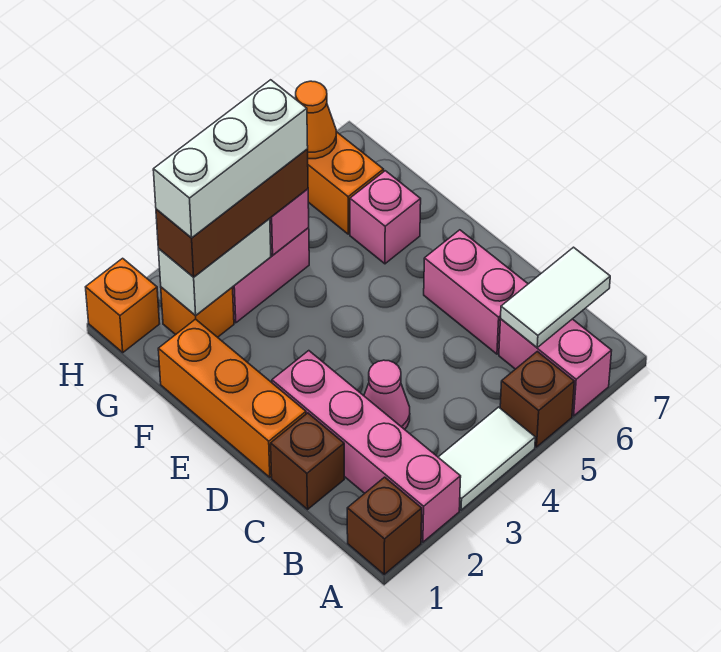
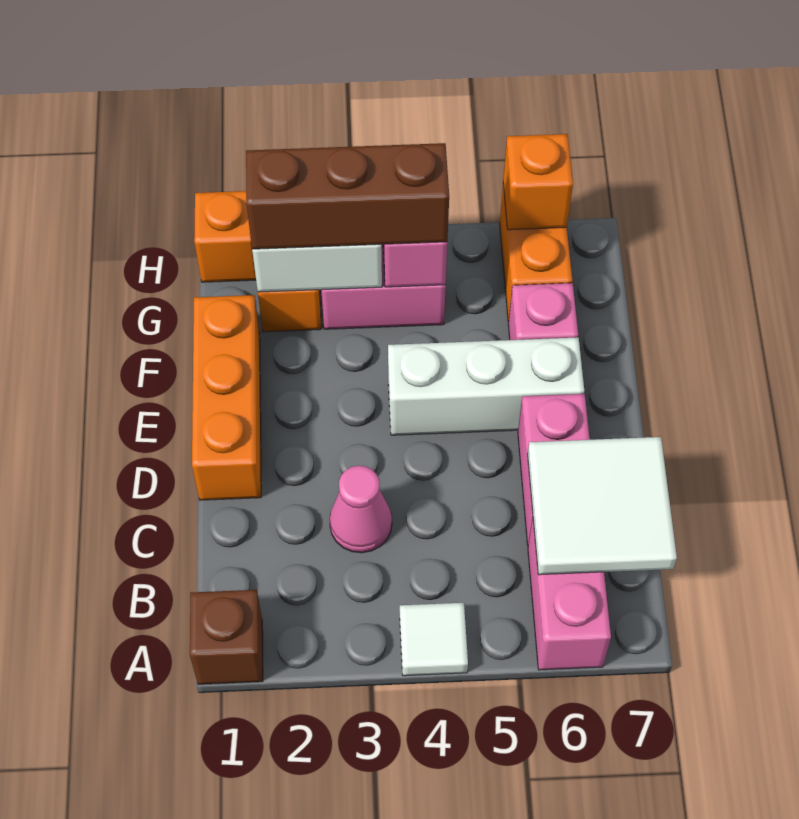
pink 1x4 brick [272,351,461,542] -> none
white 1x2 tile [438,407,535,510] -> white 1x1 tile [400,603,468,676]
brown 1x1 brick [500,351,574,447] -> none
white 1x2 tile [501,247,610,348] -> white 2x2 tile [528,437,677,575]
brown 1x1 brick [271,413,344,509] -> none
white 1x3 brick [153,80,308,238] -> white 1x3 brick moved to [388,337,584,435]
orange 1x1 cone [296,81,336,159] -> orange 1x1 brick [503,134,573,230]

